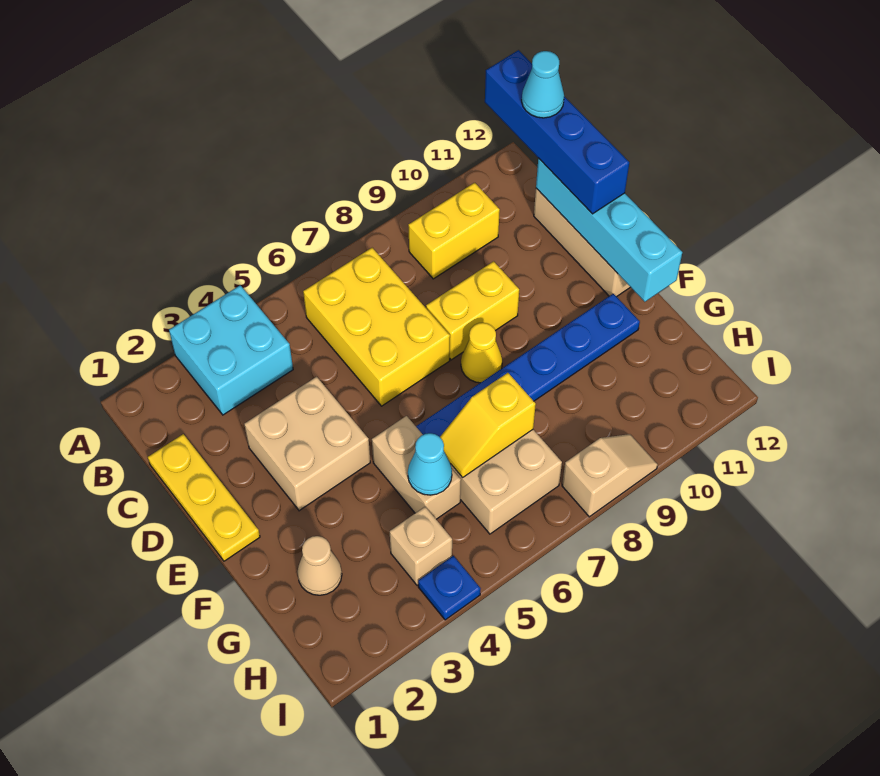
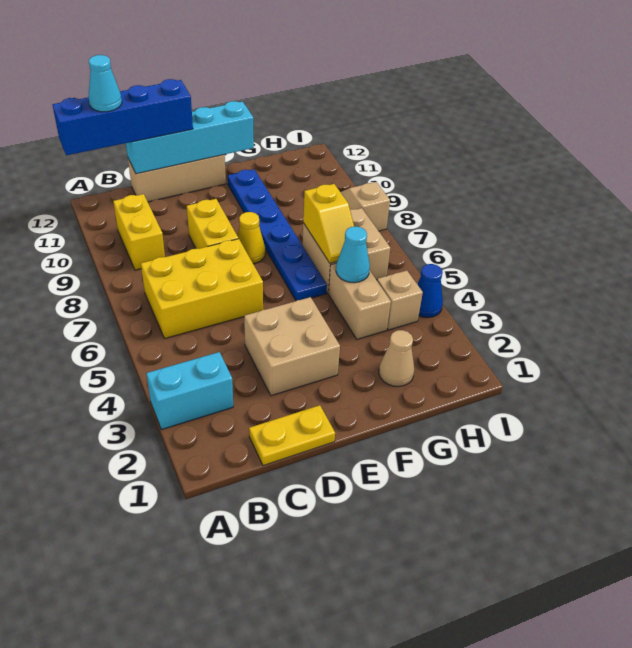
cyan 2x2 brick [169,285,293,415] -> cyan 1x2 brick [146,352,233,430]
yellow 1x3 plate [148,434,260,561] -> yellow 1x2 plate [249,405,335,466]
tan 1x2 brick [372,416,461,519] -> tan 1x2 brick turned to [328,263,391,339]
blue 1x1 plate [418,556,481,620] -> blue 1x1 cone [417,264,443,318]

